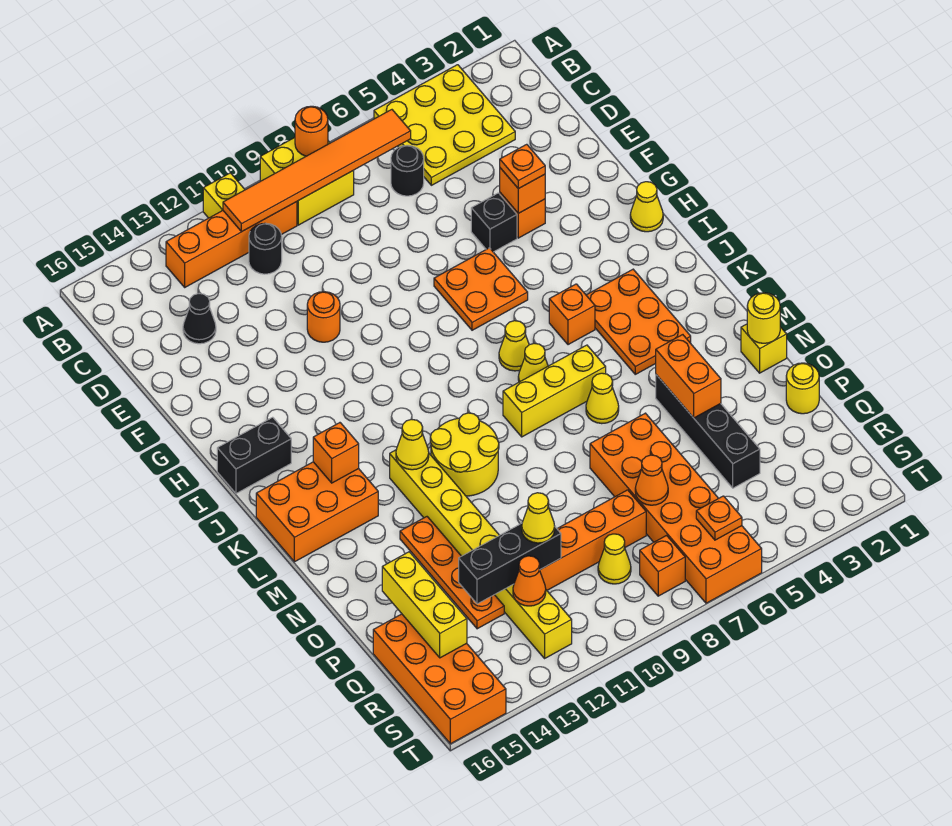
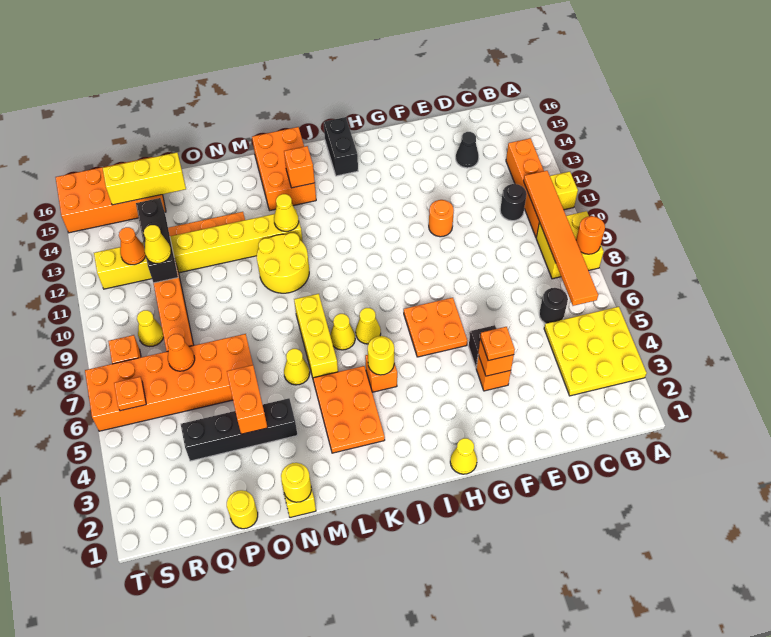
orange 2x3 plate [586,269,691,374] -> orange 2x3 plate turned to [313,366,385,453]
none -> yellow 1x1 round brick [368,336,394,375]
orange 1x2 brick [656,335,721,418] -> orange 1x2 brick turned to [227,365,268,434]

